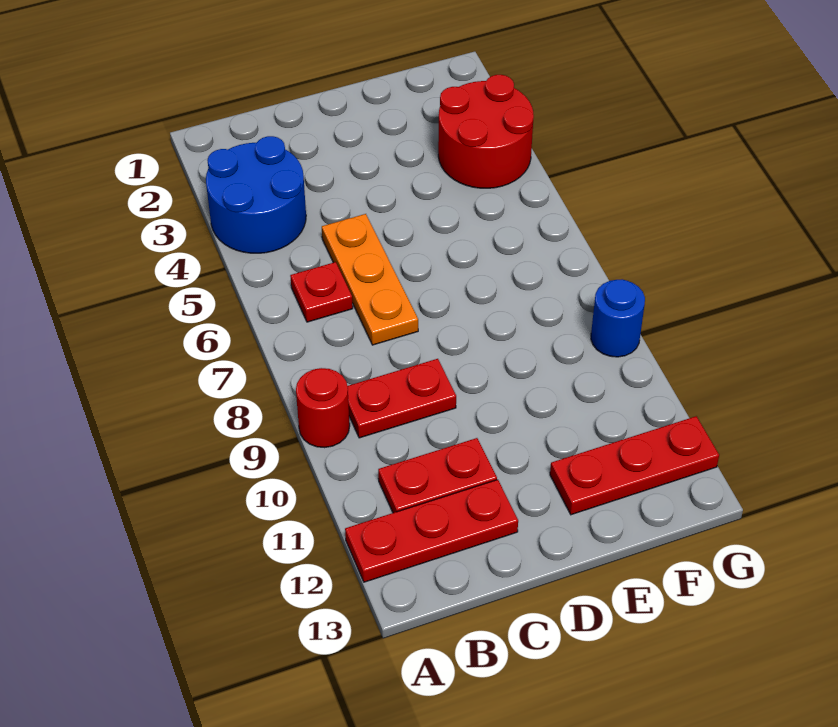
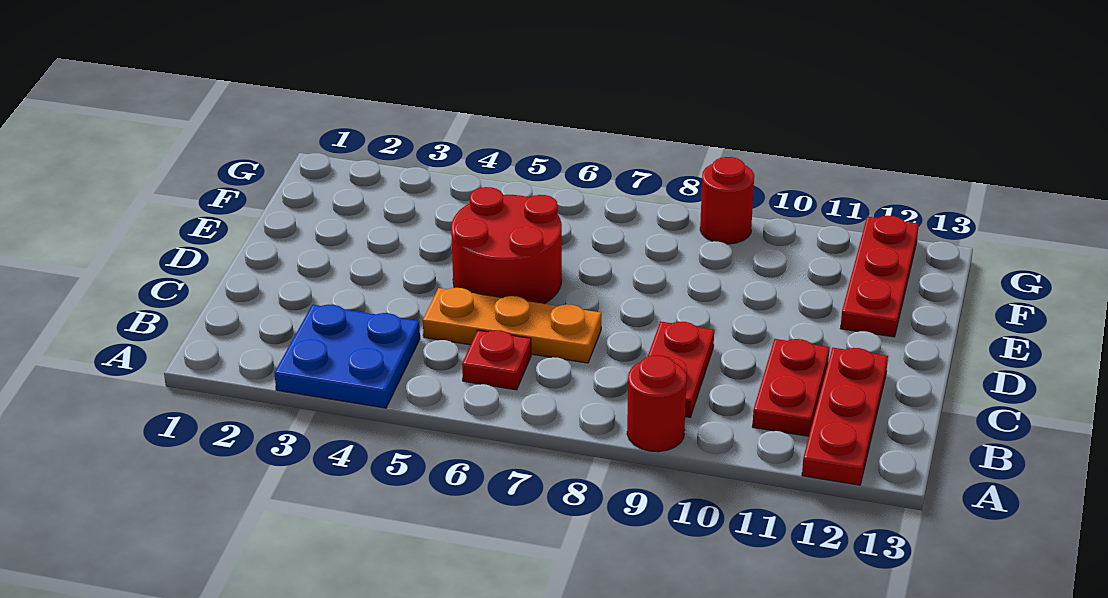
blue 2x2 round brick [206,136,306,253] -> blue 2x2 plate [275,305,420,408]
red 2x2 round brick [438,75,534,188] -> red 2x2 round brick moved to [451,187,562,304]
blue 1x1 round brick [591,279,645,357] -> red 1x1 round brick [700,157,754,244]

